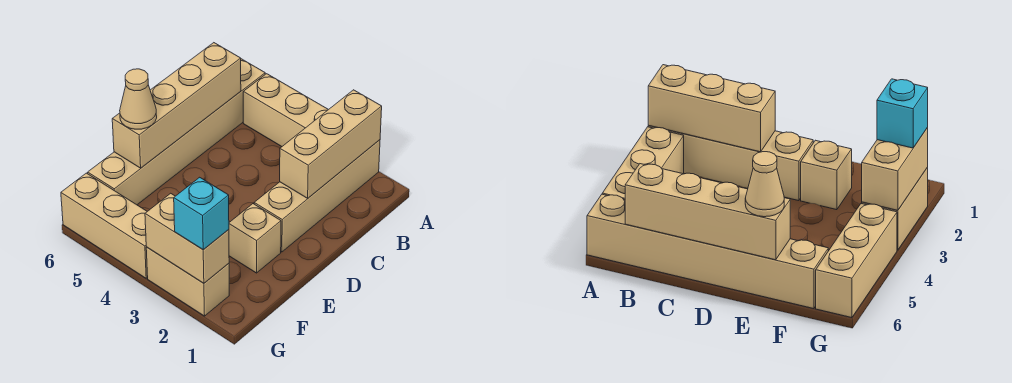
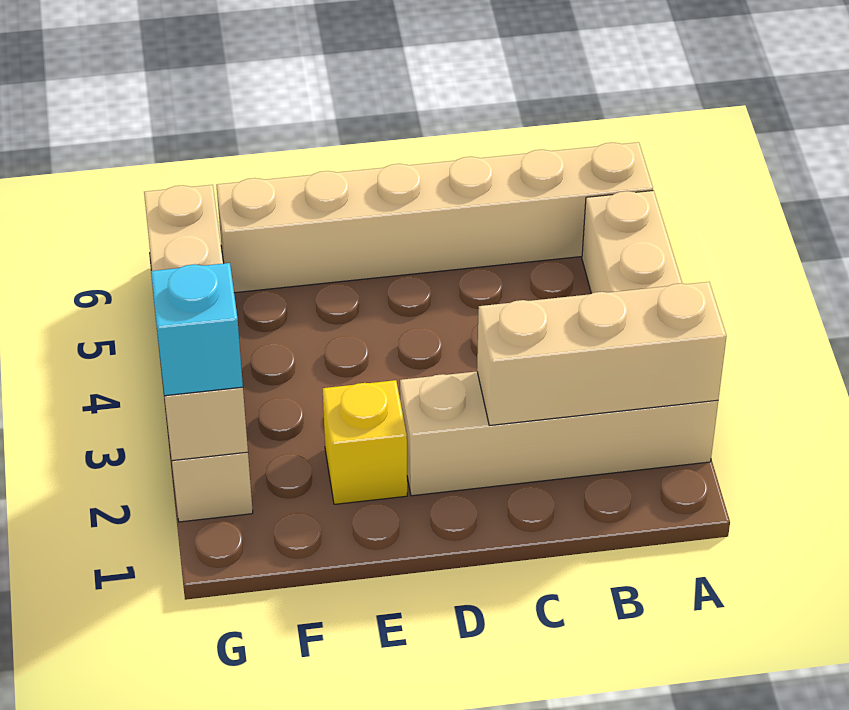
tan 1x4 brick [112,43,241,168] -> none
tan 1x1 brick [229,204,281,273] -> yellow 1x1 brick [323,380,407,504]
tan 1x1 cone [120,69,157,129] -> none

